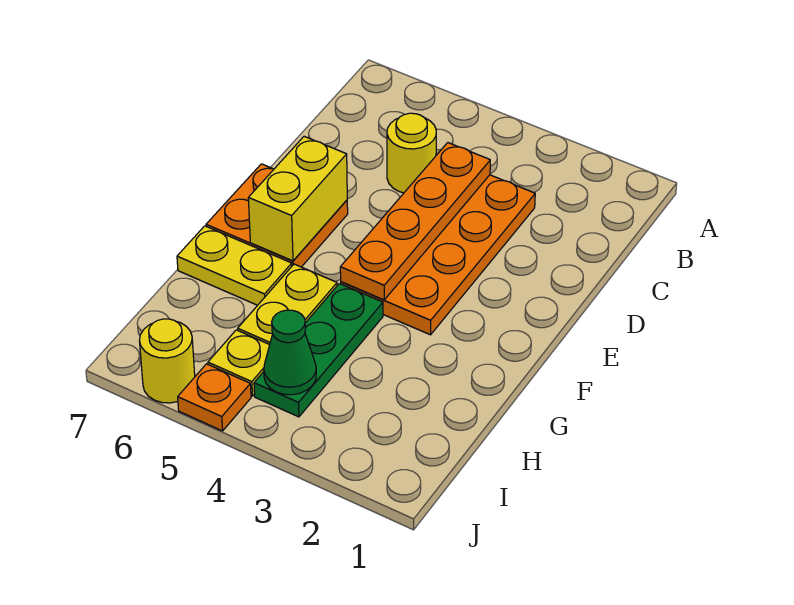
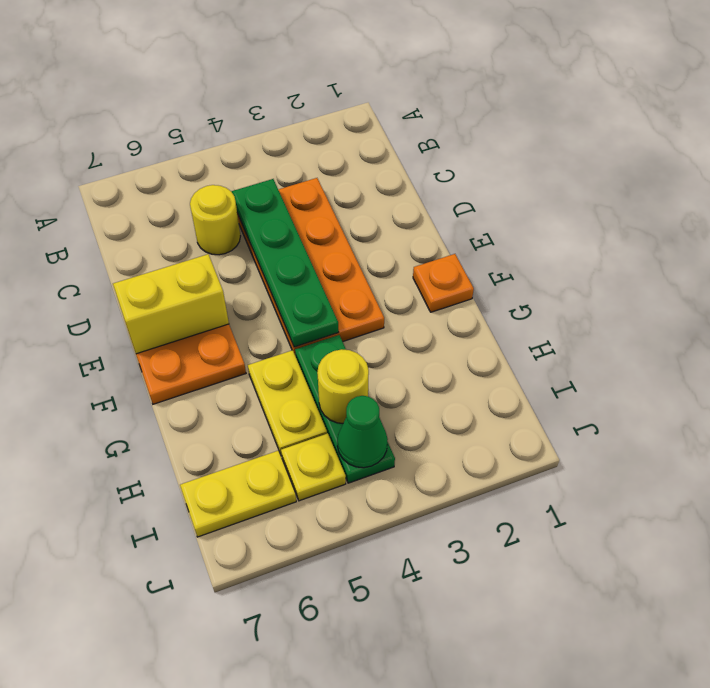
orange 1x4 plate [340,143,490,300] -> green 1x4 plate [231,179,339,347]
yellow 1x2 brick [248,136,347,261] -> yellow 1x2 brick turned to [113,254,229,354]
yellow 1x2 plate [177,226,292,305] -> yellow 1x2 plate moved to [180,451,296,537]
orange 1x1 plate [178,364,251,431] -> orange 1x1 plate moved to [413,254,474,312]
yellow 1x1 round brick [139,319,195,403] -> yellow 1x1 round brick moved to [317,349,369,423]

